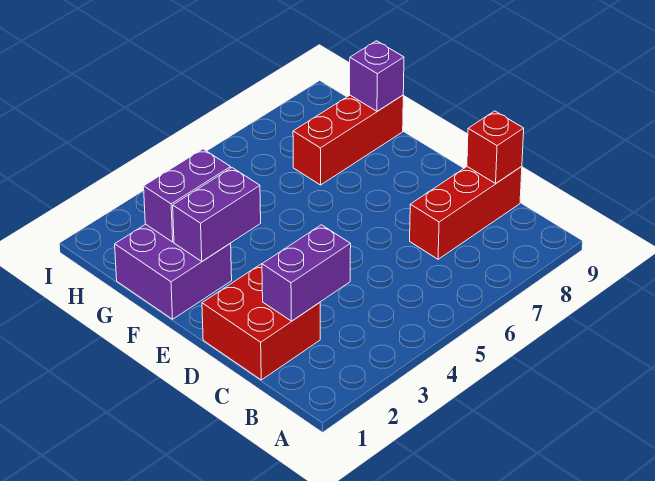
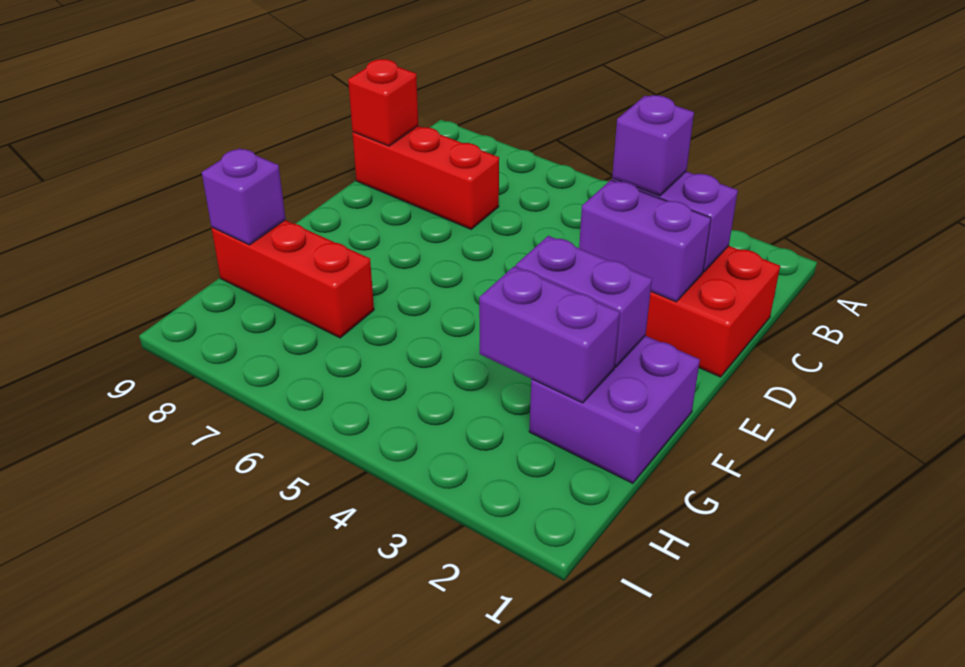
none -> purple 1x1 brick [612,95,694,196]
none -> purple 1x2 brick [579,180,711,302]

